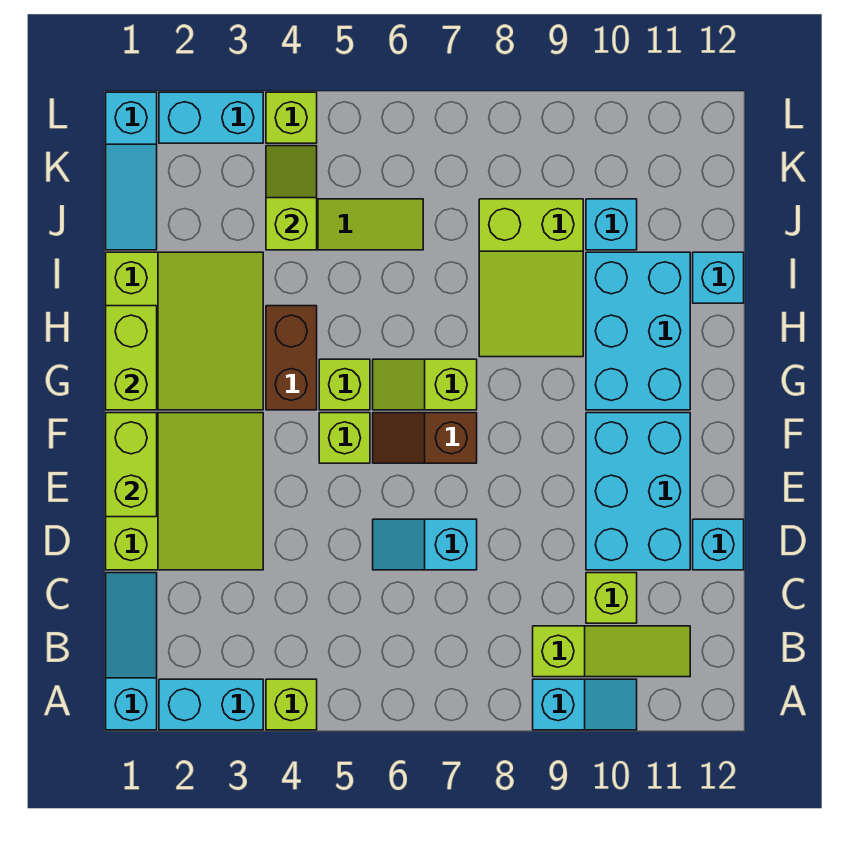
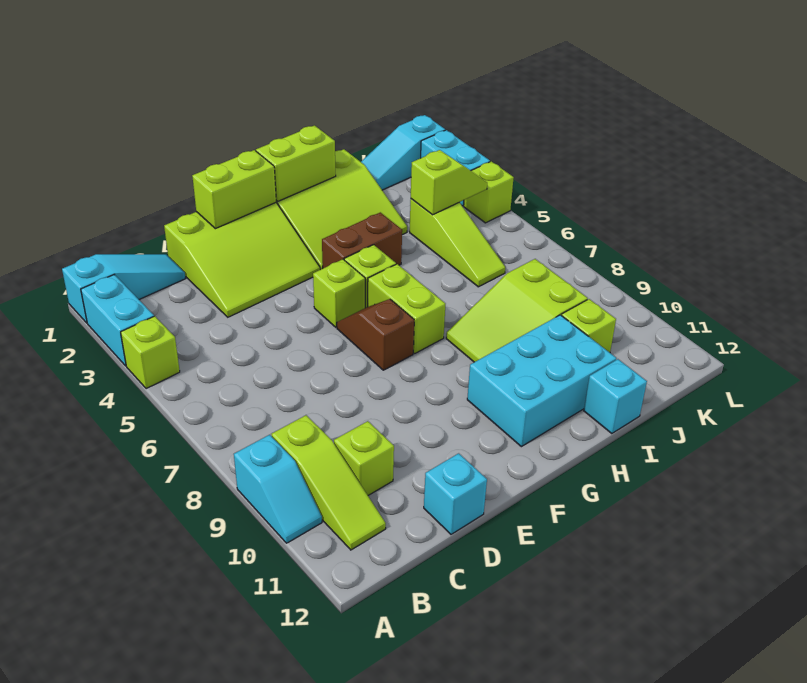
cyan 1x2 slope [373,519,477,570] -> none
cyan 2x3 brick [586,413,690,570] -> none
lime 1x2 slope [373,359,477,410] -> lime 1x2 brick [368,264,445,354]
cyan 1x1 brick [586,199,637,250] -> lime 1x1 brick [561,299,616,352]

